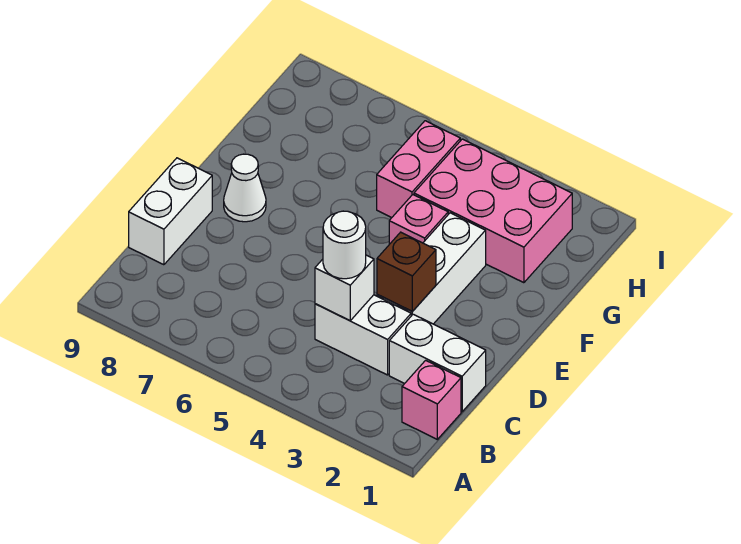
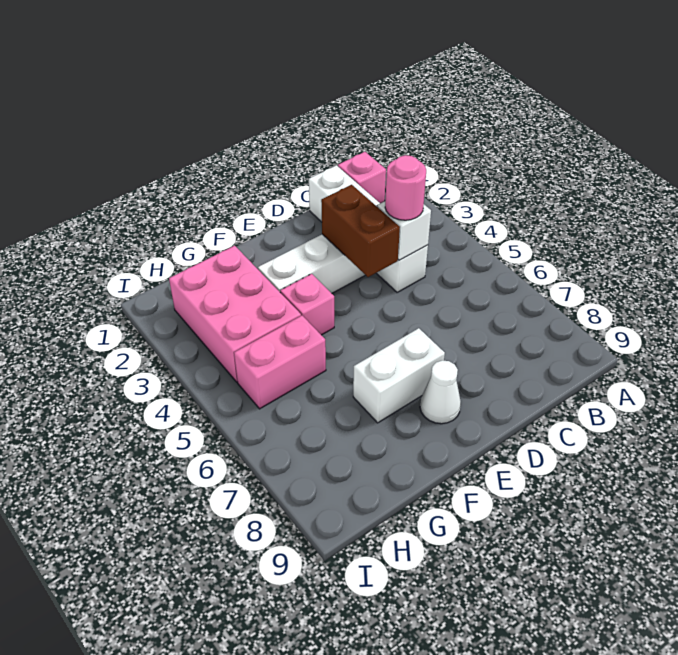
white 1x1 round brick [323,211,366,279] -> pink 1x1 round brick [385,155,426,220]
white 1x2 brick [129,158,212,265] -> white 1x2 brick moved to [353,328,445,423]
brown 1x1 brick [377,232,436,311] -> brown 1x2 brick [321,185,400,277]

